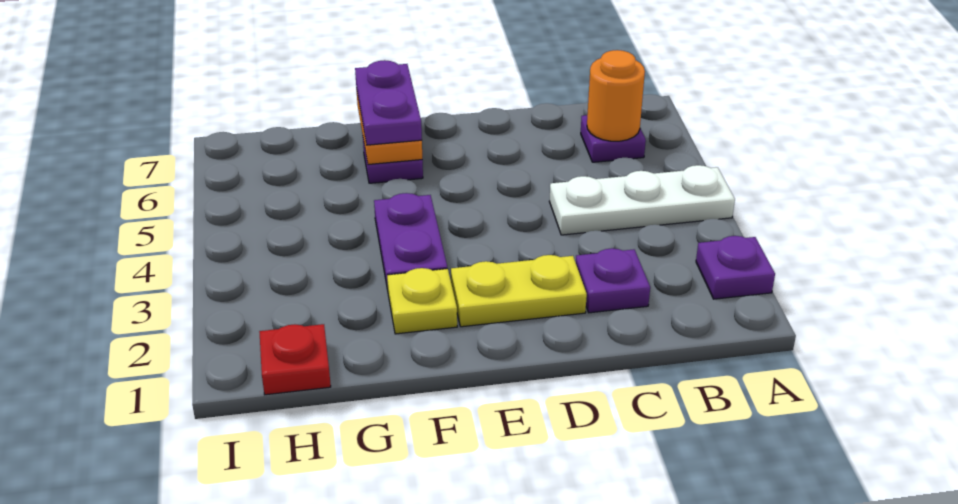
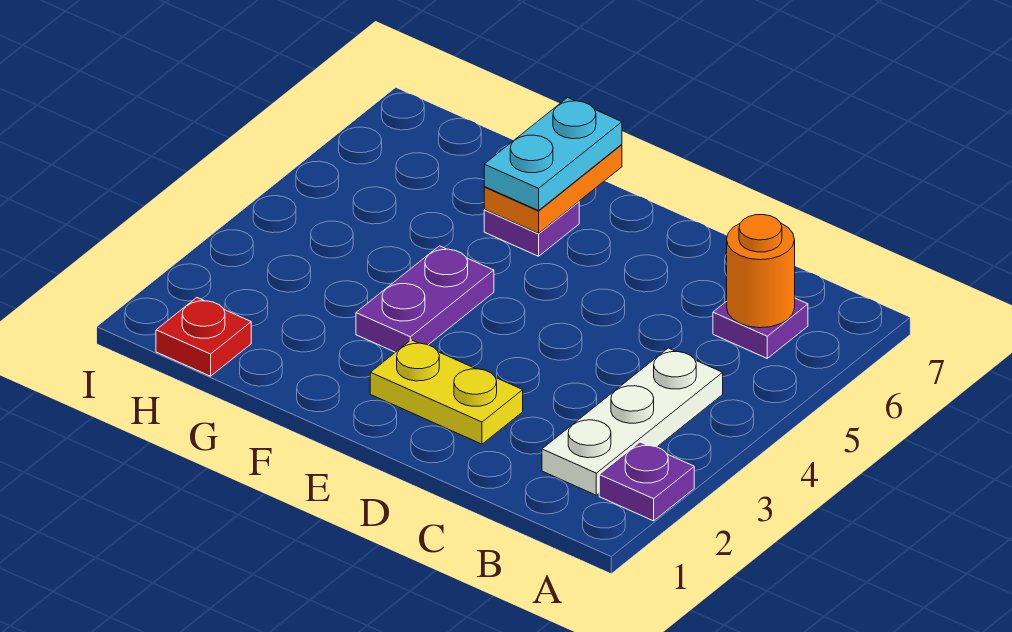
white 1x3 plate [549,165,735,235] -> white 1x3 plate turned to [542,348,723,495]
purple 1x1 plate [576,248,650,313] -> none
yellow 1x1 plate [387,268,457,334] -> none
purple 1x2 plate [355,60,422,145] -> cyan 1x2 plate [484,98,622,211]

